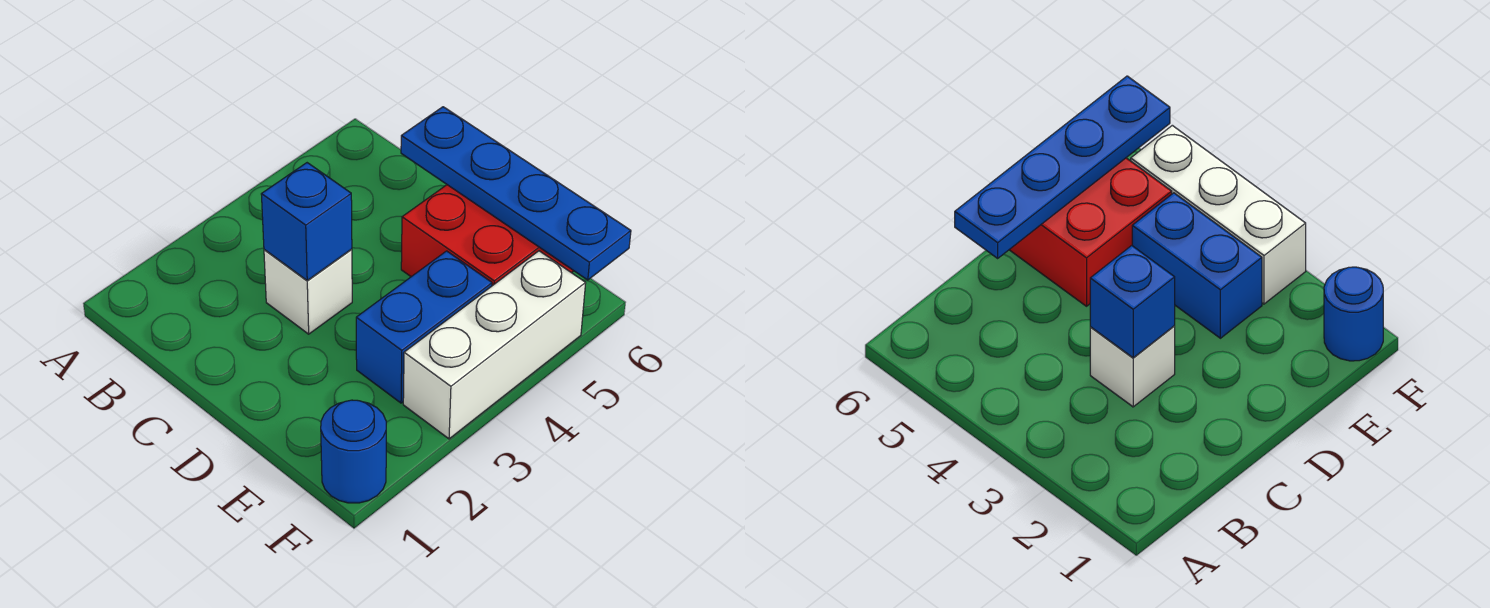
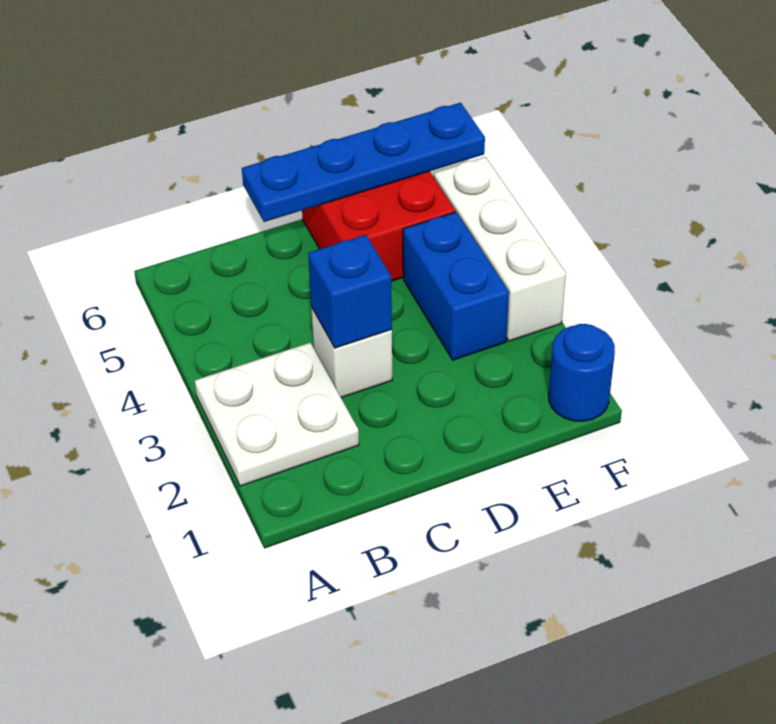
none -> white 2x2 plate [195,343,359,486]

